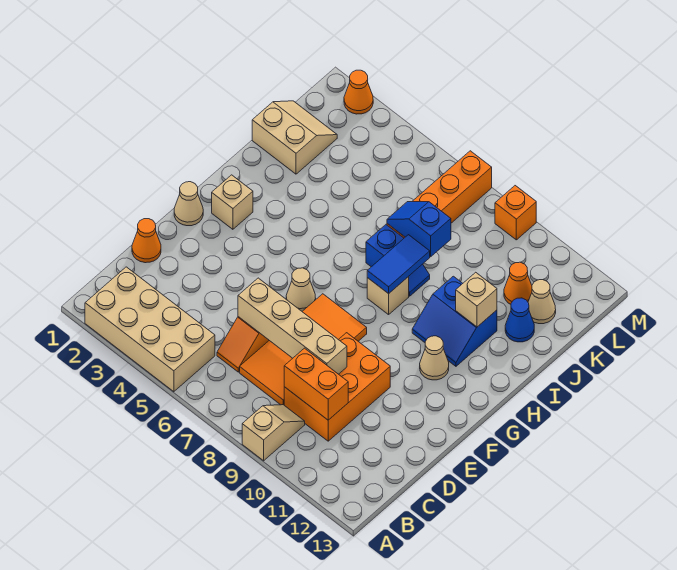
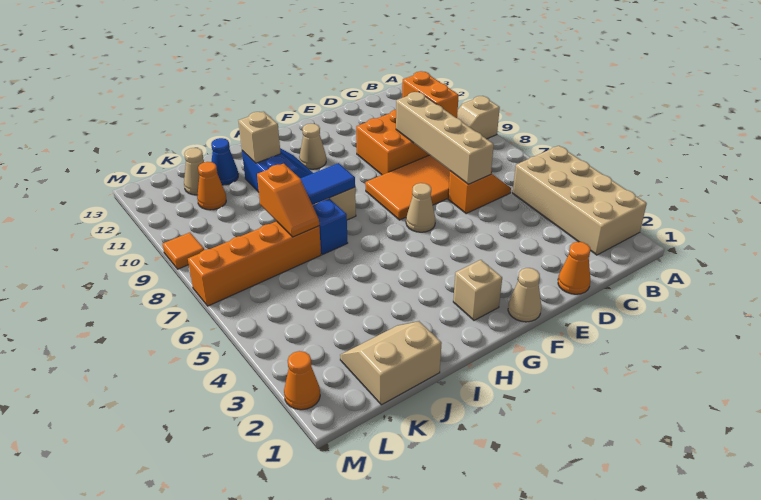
tan 2x2 slope [252,101,337,174] -> tan 2x2 slope turned to [340,321,442,405]
blue 1x2 slope [387,202,451,257] -> orange 1x2 slope [257,163,319,237]
orange 1x1 brick [495,186,536,240] -> orange 1x1 tile [163,233,204,269]

